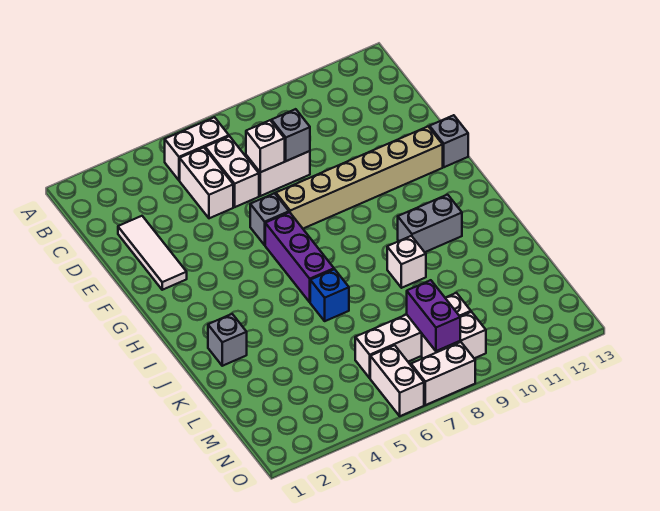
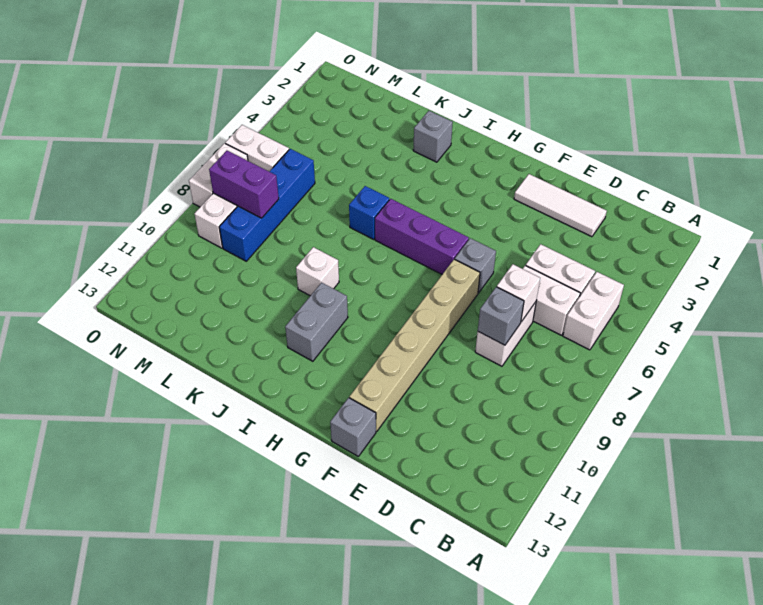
white 1x4 brick [355,293,471,378] -> blue 1x4 brick [219,149,315,261]

